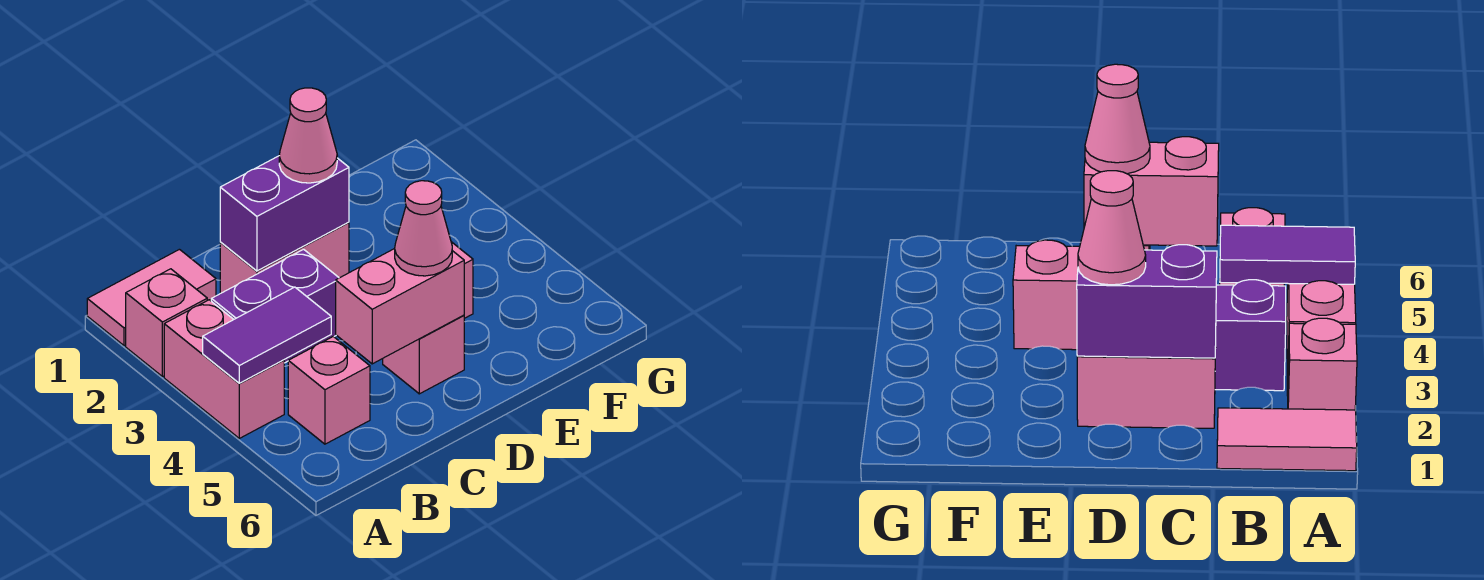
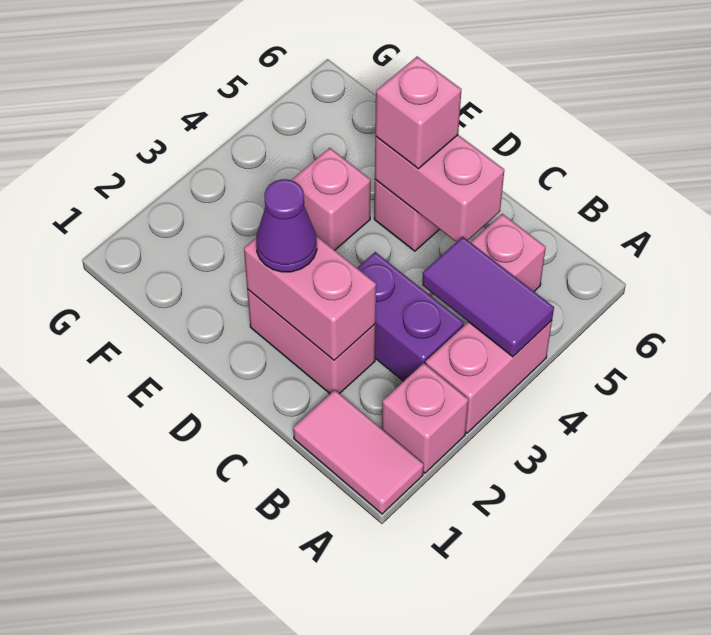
purple 1x2 brick [220,156,349,271] -> pink 1x2 brick [244,237,376,360]
pink 1x1 cone [279,88,337,183] -> purple 1x1 cone [256,179,317,272]
pink 1x1 cone [395,181,452,276] -> pink 1x1 brick [375,57,461,169]

